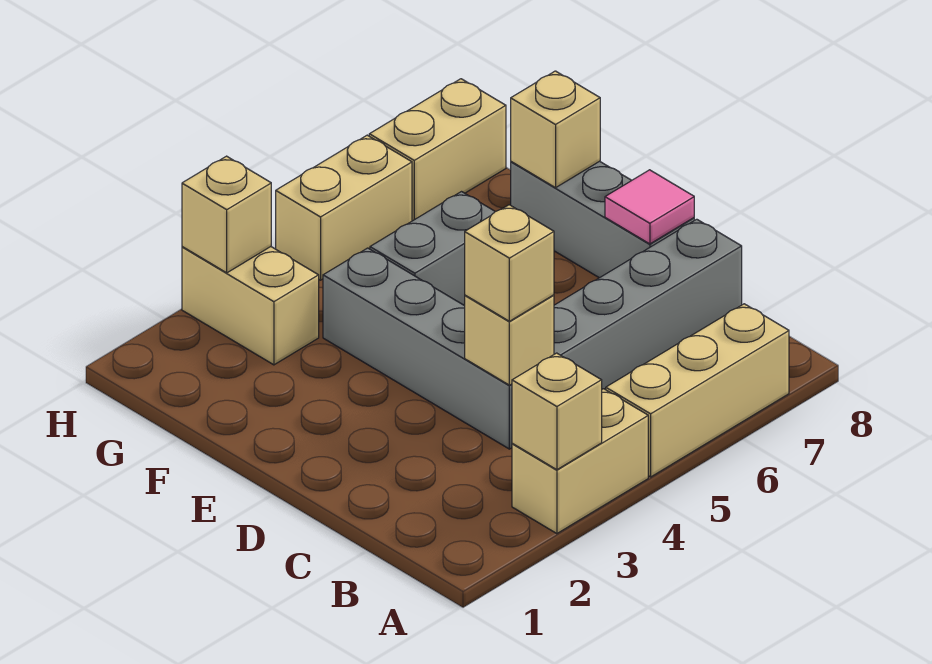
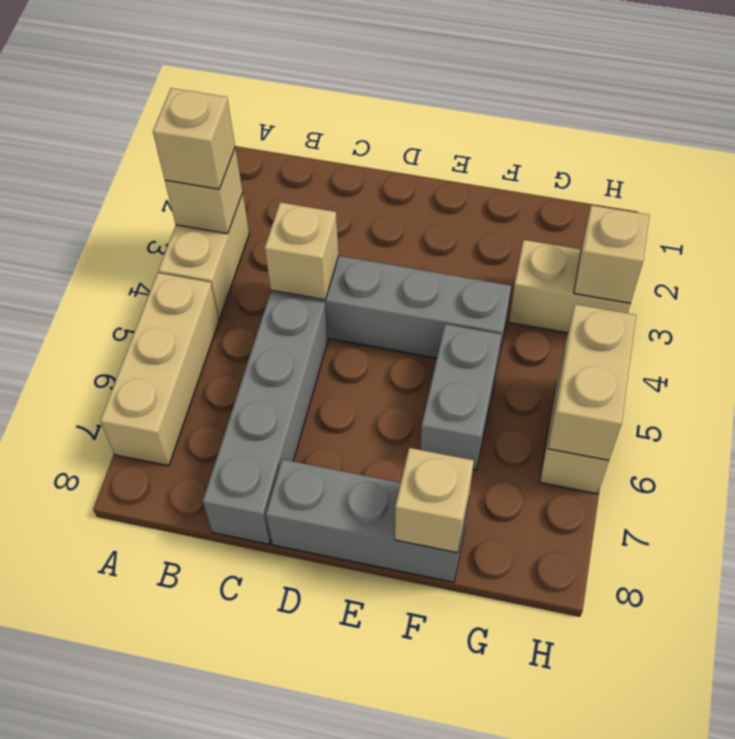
tan 1x1 brick [465,205,554,321] -> tan 1x1 brick moved to [153,88,235,189]
pink 1x1 tile [605,170,694,244] -> none
tan 1x2 brick [369,79,506,221] -> tan 1x2 brick moved to [548,304,636,460]

